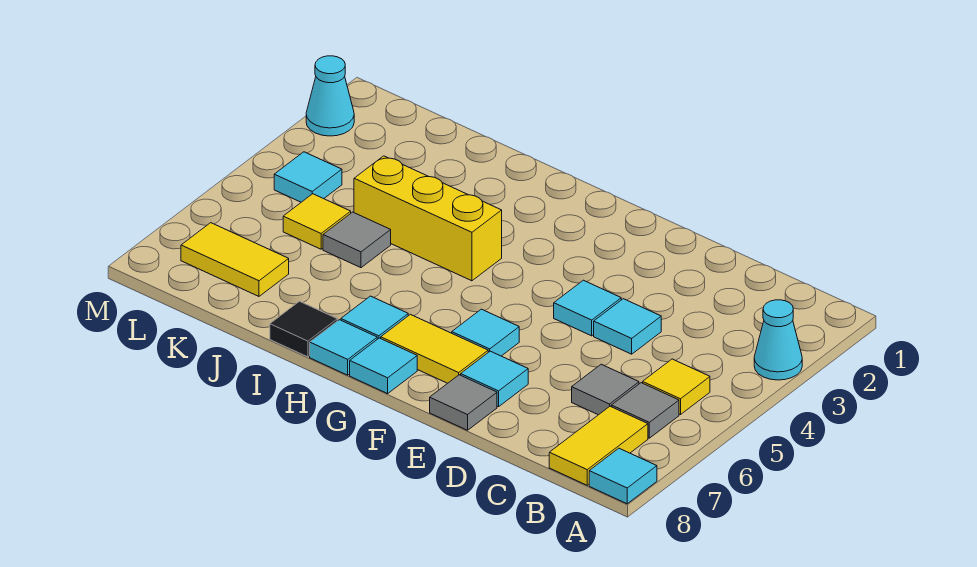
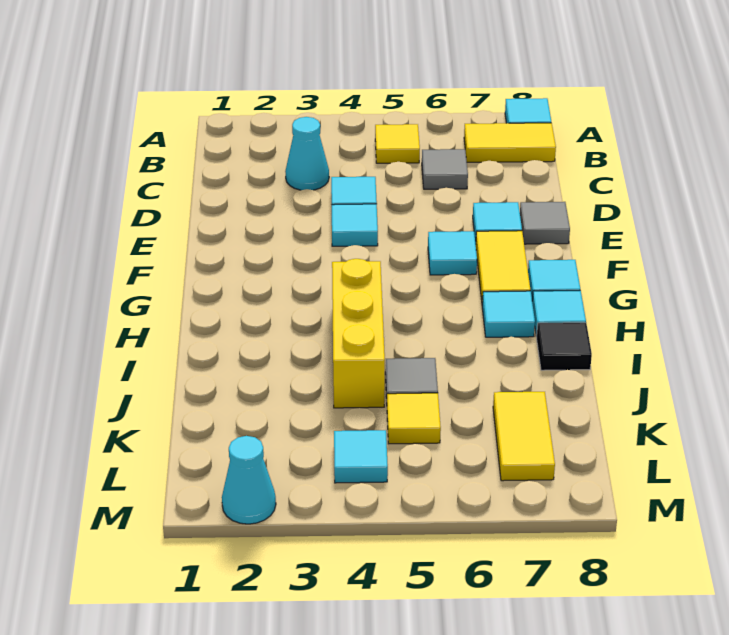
cyan 1x1 cone [754,300,802,380] -> cyan 1x1 cone moved to [285,117,329,190]
grey 1x1 tile [611,383,679,438] -> none

